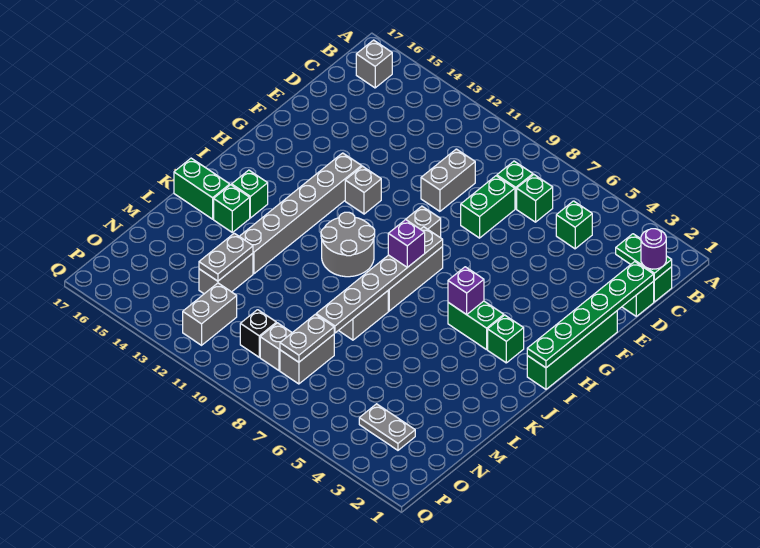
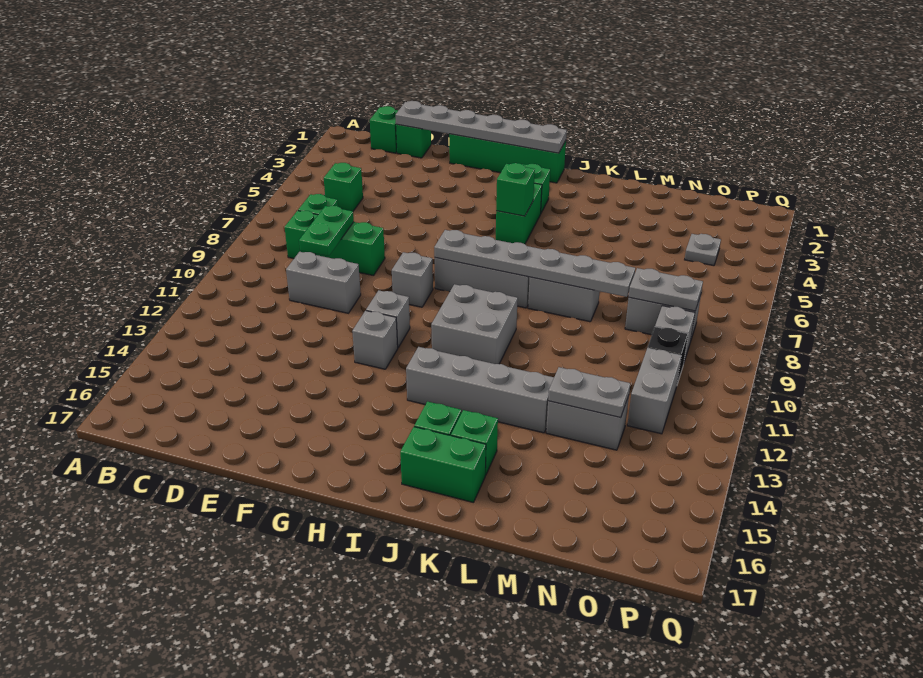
grey 1x1 brick [356,40,392,88] -> grey 1x1 brick moved to [366,290,410,347]
green 1x2 plate [616,234,672,280] -> green 1x2 plate moved to [299,206,354,256]
purple 1x1 round brick [641,229,666,269] -> none
green 1x6 plate [527,262,654,368] -> grey 1x6 plate [396,101,567,153]
grey 1x6 brick [239,153,362,274] -> grey 1x4 brick [406,347,554,433]
purple 1x1 brick [448,267,484,315] -> green 1x1 brick [496,163,535,216]
purple 1x1 brick [388,220,425,267] -> none
grey 2x2 round brick [321,212,375,277] -> grey 2x2 brick [431,284,518,364]
green 1x2 brick [174,158,230,219] -> green 1x2 brick turned to [400,427,486,503]
grey 1x2 plate [359,404,415,450] -> grey 1x1 plate [685,234,721,266]
grey 1x2 brick [183,283,237,345] -> grey 1x2 brick turned to [627,348,681,434]

